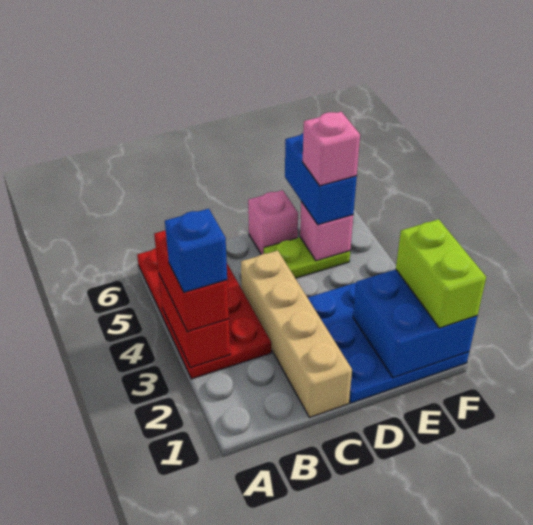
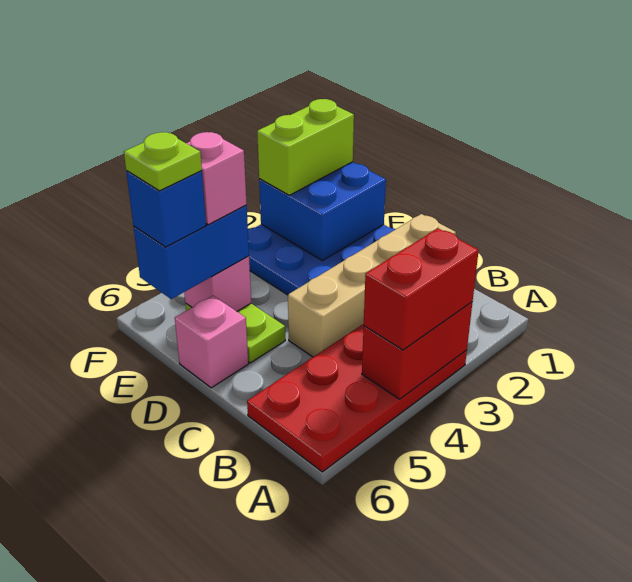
blue 1x1 brick [165,209,227,292] -> blue 1x1 brick moved to [126,171,206,247]
none -> lime 1x1 plate [124,132,202,191]

